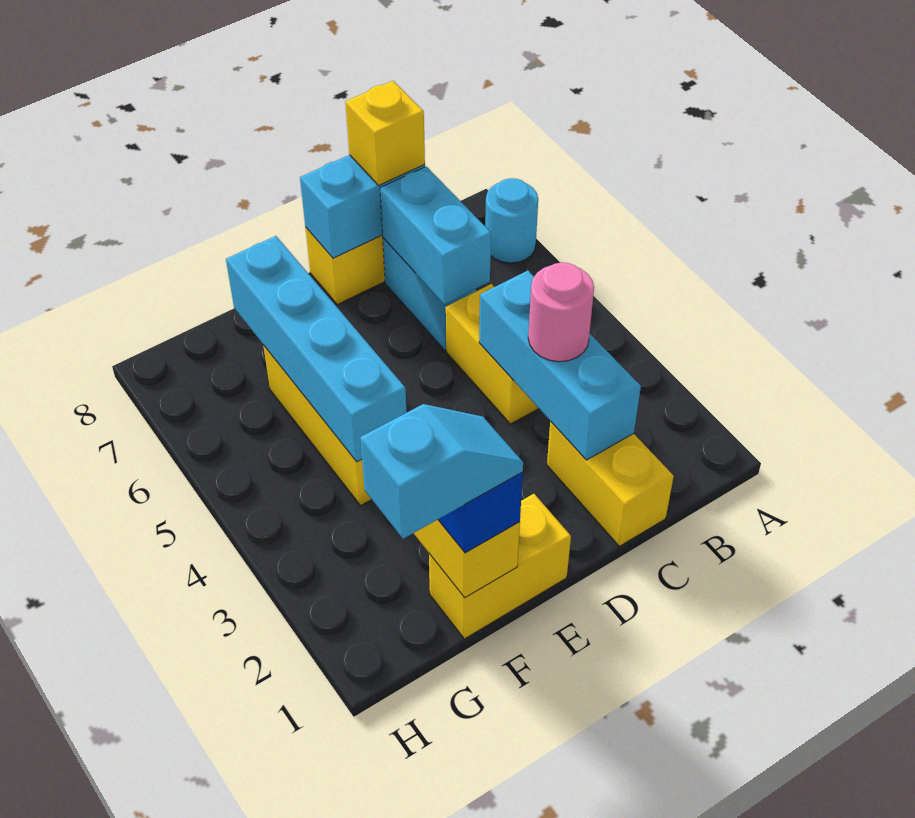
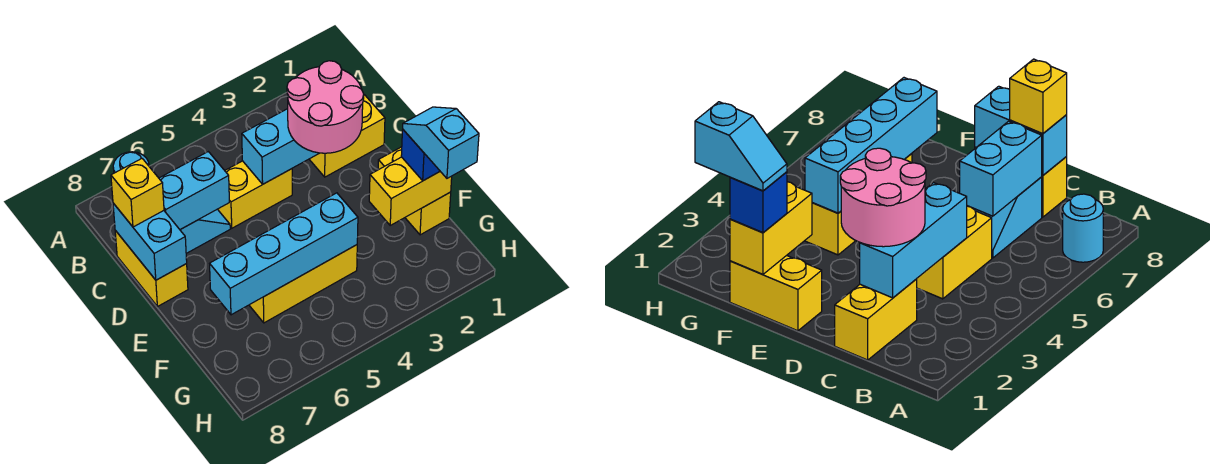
pink 1x1 round brick [528,263,594,362] -> pink 2x2 round brick [287,61,364,153]

